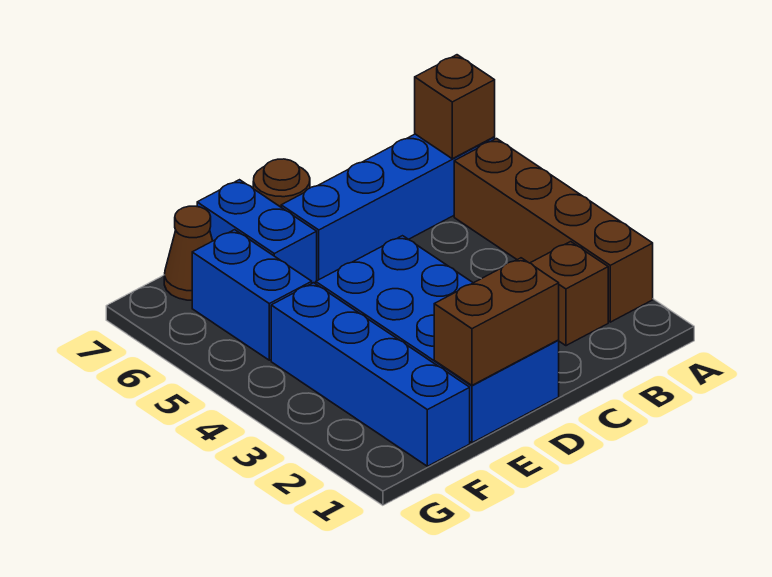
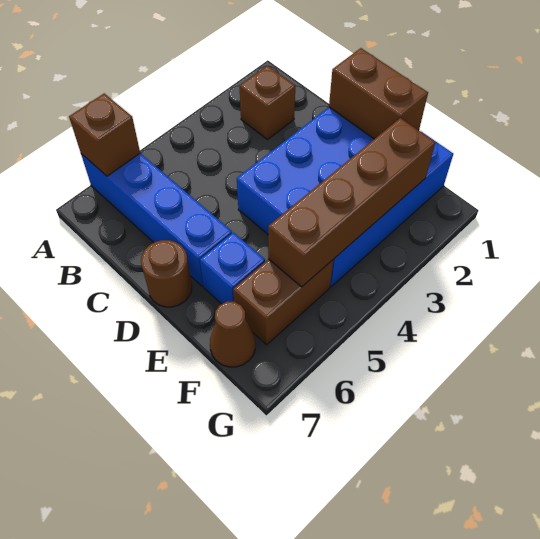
brown 1x4 brick [454,139,653,322] -> brown 1x4 brick moved to [268,118,435,287]
blue 1x2 brick [197,180,317,284] -> blue 1x1 brick [200,232,265,304]
blue 1x2 brick [192,230,312,360] -> brown 1x2 brick [233,259,333,345]

